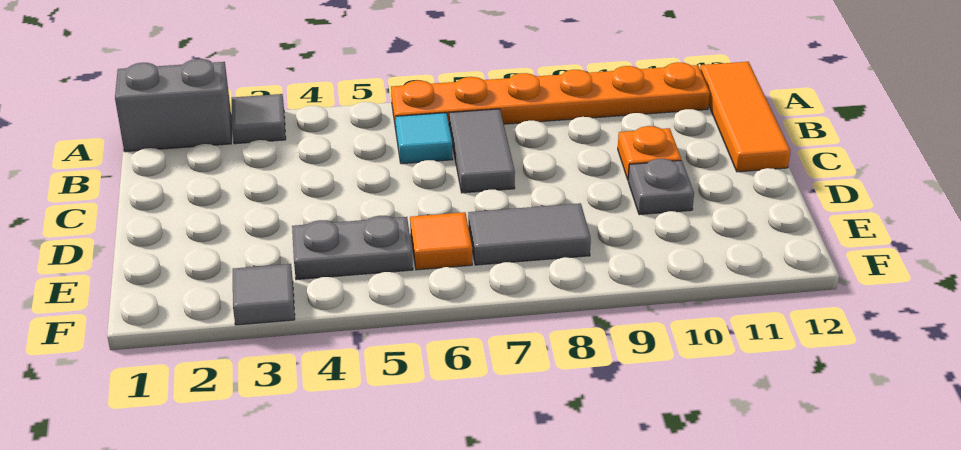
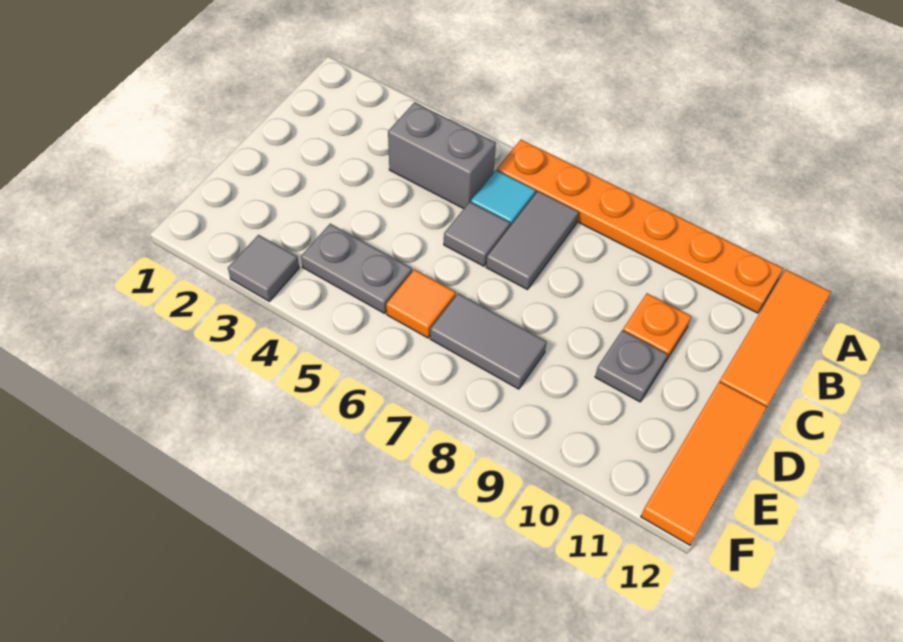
grey 1x2 brick [115,59,231,152] -> grey 1x2 brick moved to [388,102,496,209]
grey 1x1 tile [232,94,286,144] -> grey 1x1 tile moved to [444,202,510,266]
none -> orange 1x3 tile [641,382,767,545]

